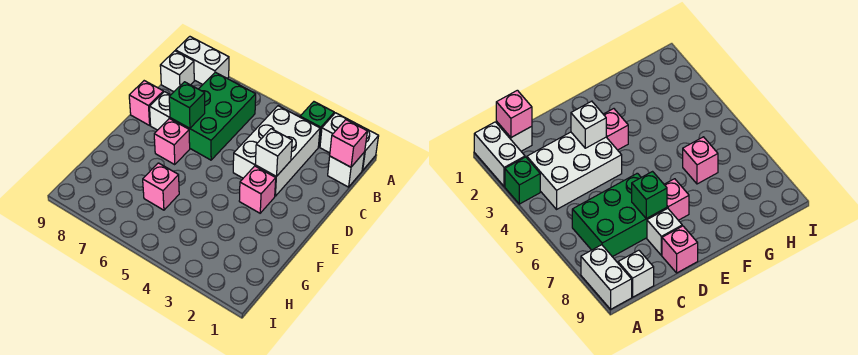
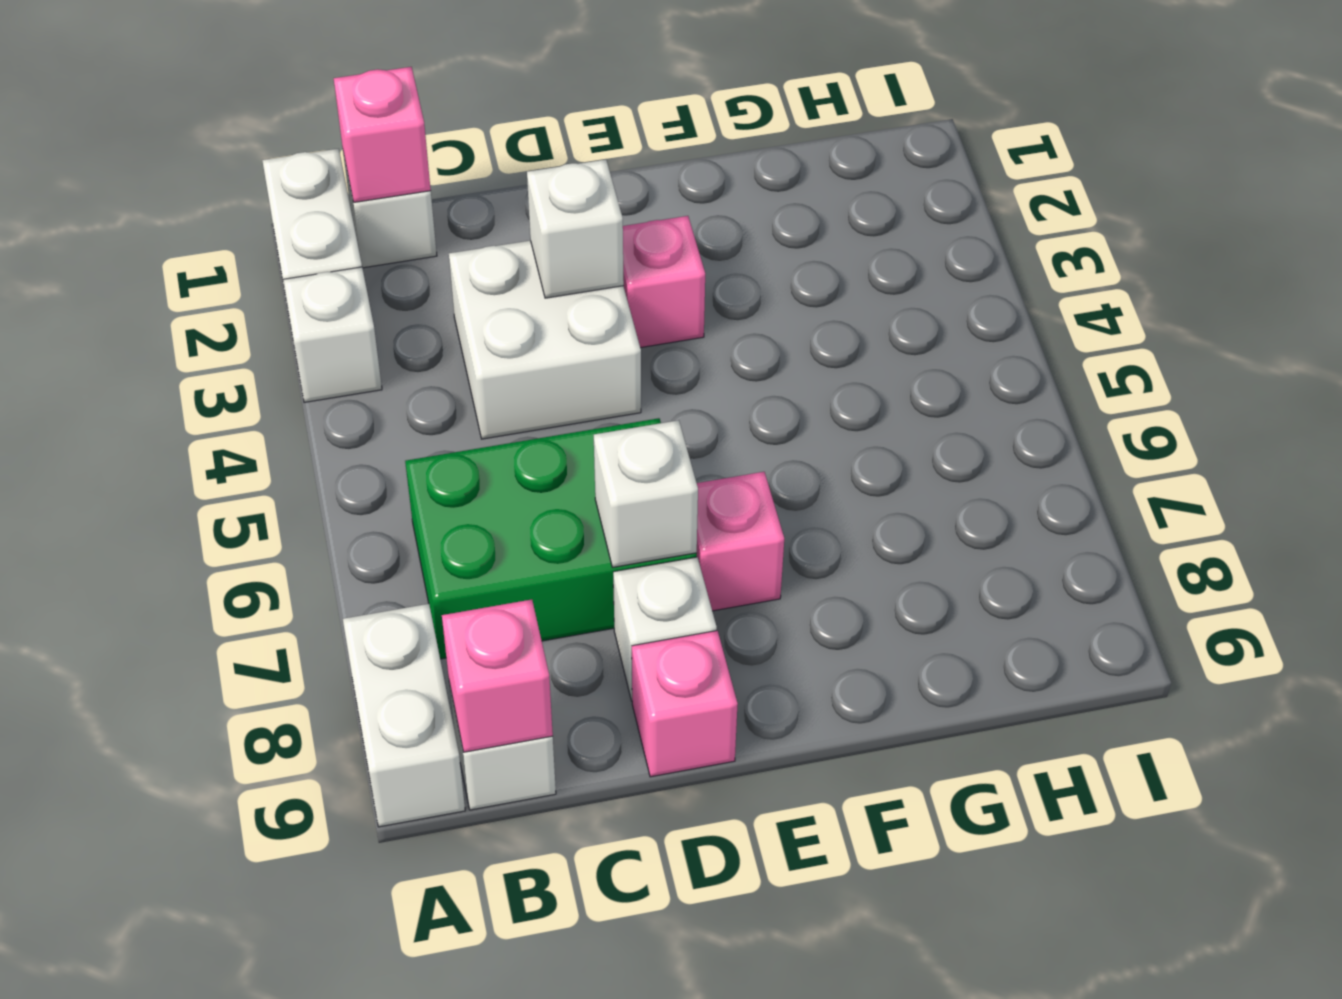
green 1x1 brick [300,102,334,147] -> white 1x1 brick [283,267,382,402]
white 2x3 brick [233,106,320,196] -> white 2x2 brick [449,241,641,439]
green 1x1 brick [169,82,205,128] -> white 1x1 brick [594,420,698,567]
pink 1x1 brick [143,163,179,210] -> pink 1x1 brick moved to [442,600,553,752]

